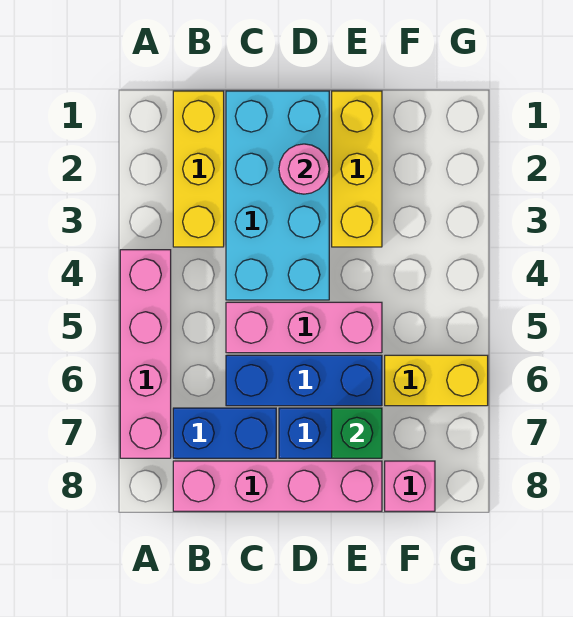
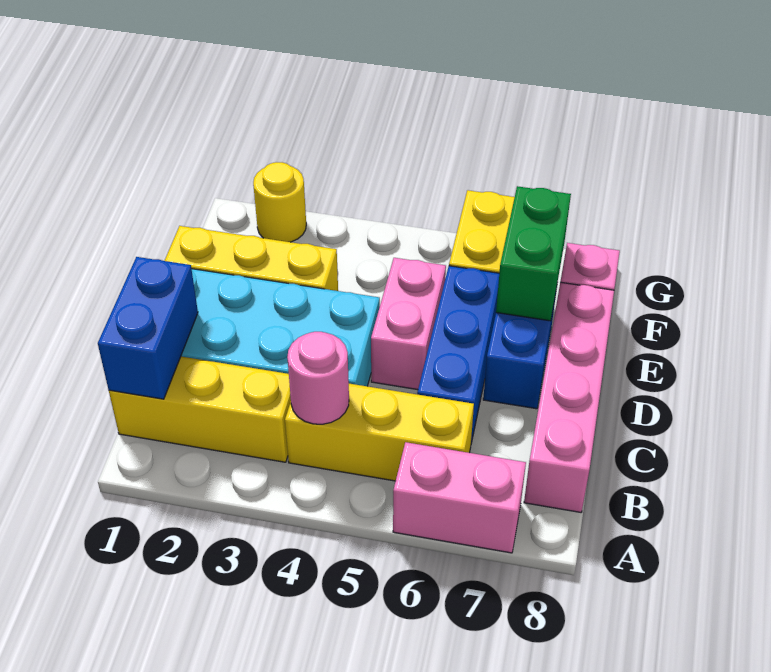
pink 1x4 brick [120,250,171,458] -> pink 1x2 brick [393,442,526,553]
none -> yellow 1x3 brick [285,384,474,481]
blue 1x2 brick [173,408,276,458] -> blue 1x2 brick moved to [98,257,198,399]
pink 1x3 brick [226,302,382,353] -> pink 1x2 brick [371,258,446,390]
pink 1x1 round brick [279,144,329,194] -> pink 1x1 round brick moved to [287,332,349,424]
green 1x1 brick [332,408,382,458] -> green 1x2 brick [496,186,571,321]
none -> yellow 1x1 round brick [253,162,306,242]

